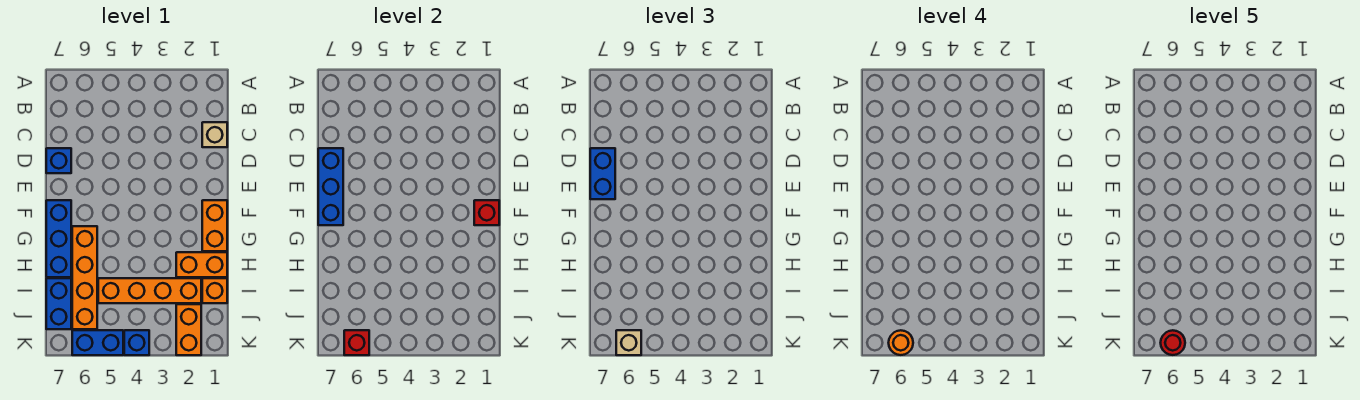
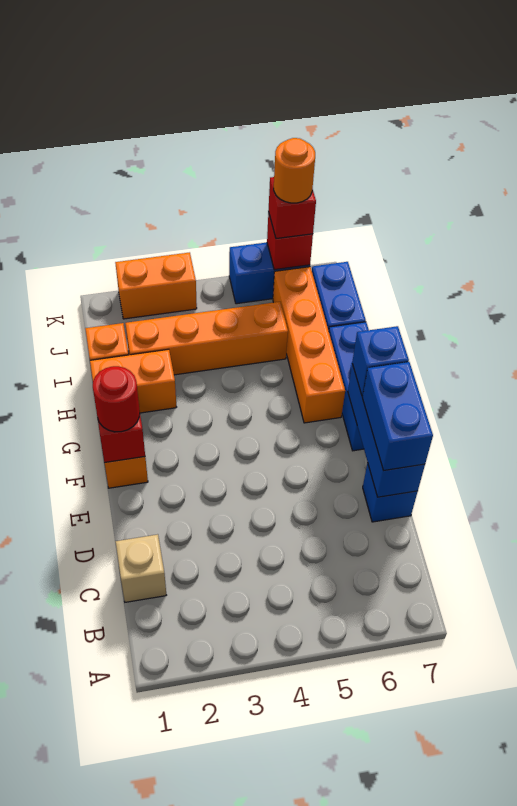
orange 1x2 brick [176,304,201,355] -> orange 1x2 brick turned to [115,252,197,319]
blue 1x1 brick [124,330,149,355] -> blue 1x1 brick moved to [352,326,409,396]
tan 1x1 brick [616,330,641,355] -> red 1x1 brick [269,177,316,239]
red 1x1 round brick [1161,330,1185,355] -> red 1x1 round brick moved to [93,366,140,432]

